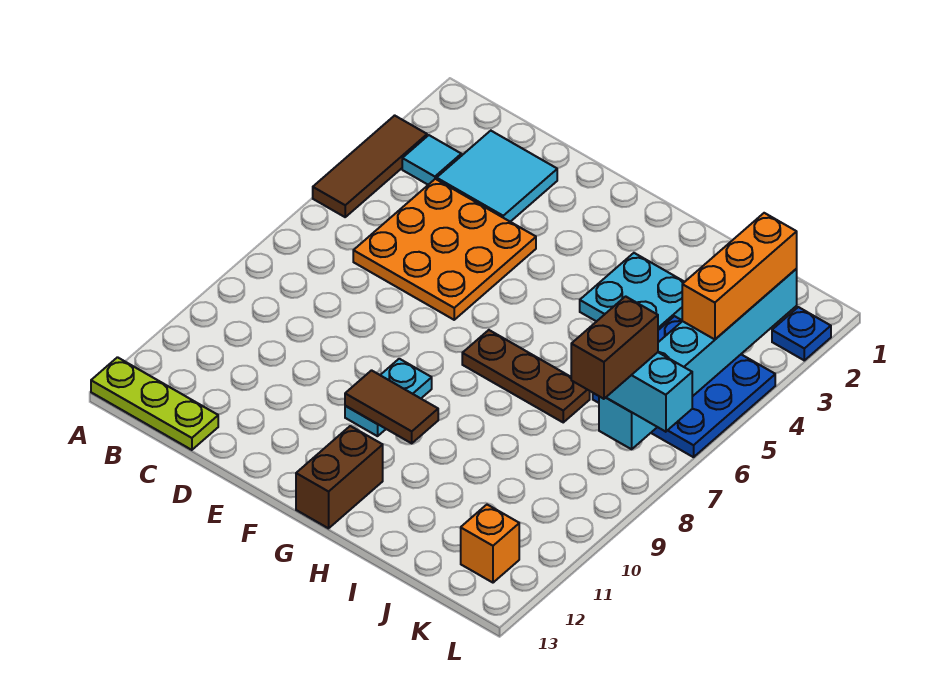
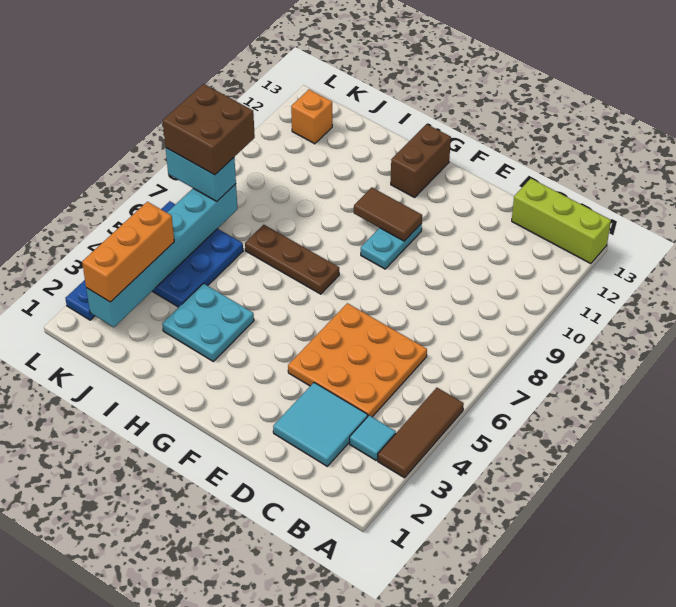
lime 1x3 plate [91,357,218,450] -> lime 1x3 brick [512,179,611,264]
brown 1x2 brick [571,296,658,399] -> brown 2x2 brick [163,84,255,175]

